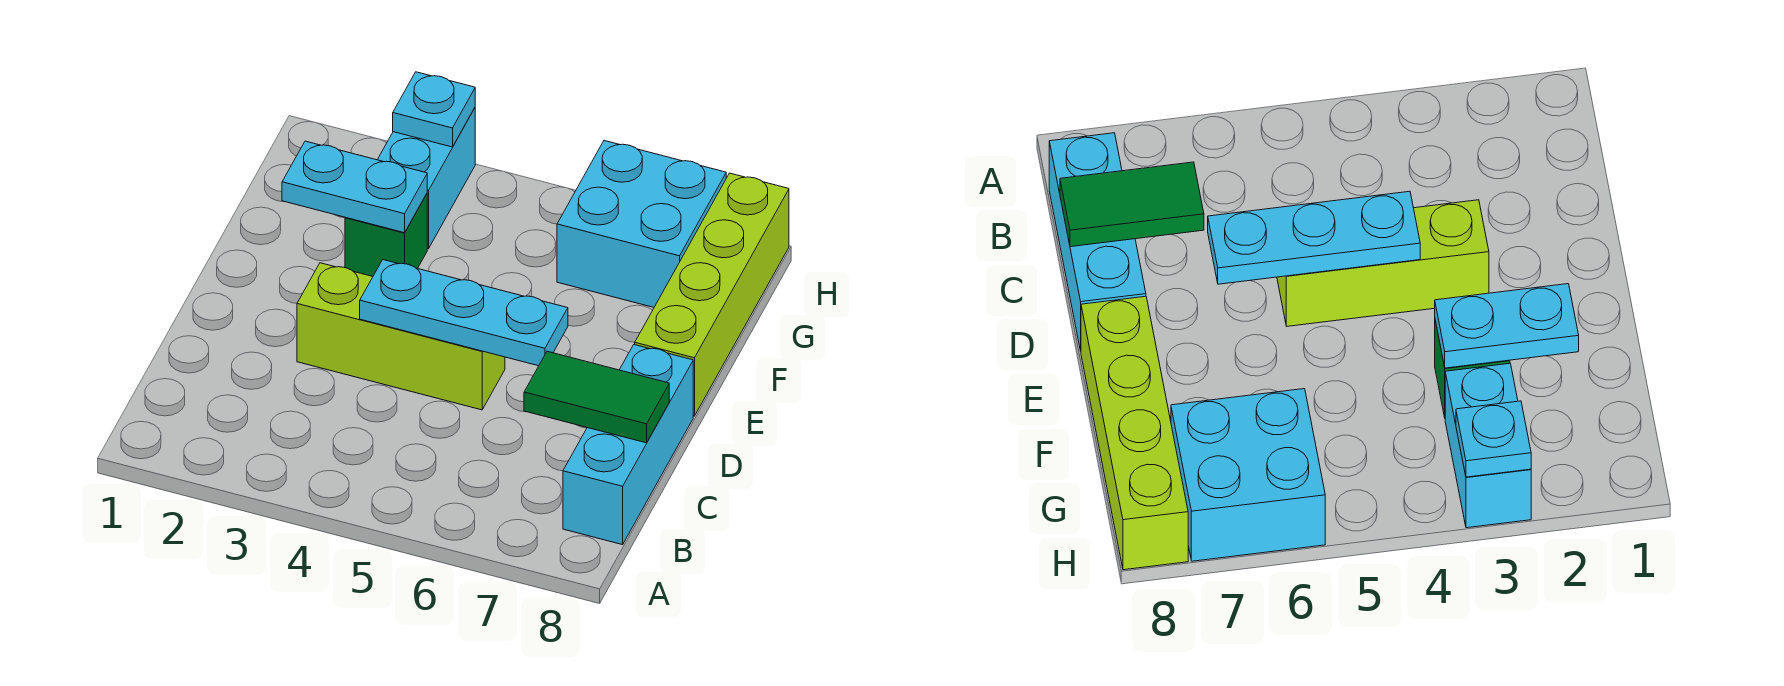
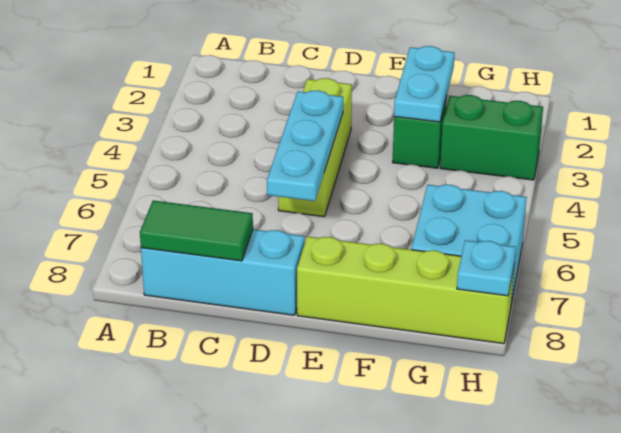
green 1x2 tile [524,351,669,443] -> green 1x2 tile turned to [140,201,253,261]
cyan 1x2 brick [378,108,475,249] -> green 1x2 brick [440,95,543,180]
cyan 1x1 plate [393,72,475,147] -> cyan 1x1 plate moved to [457,240,516,296]

